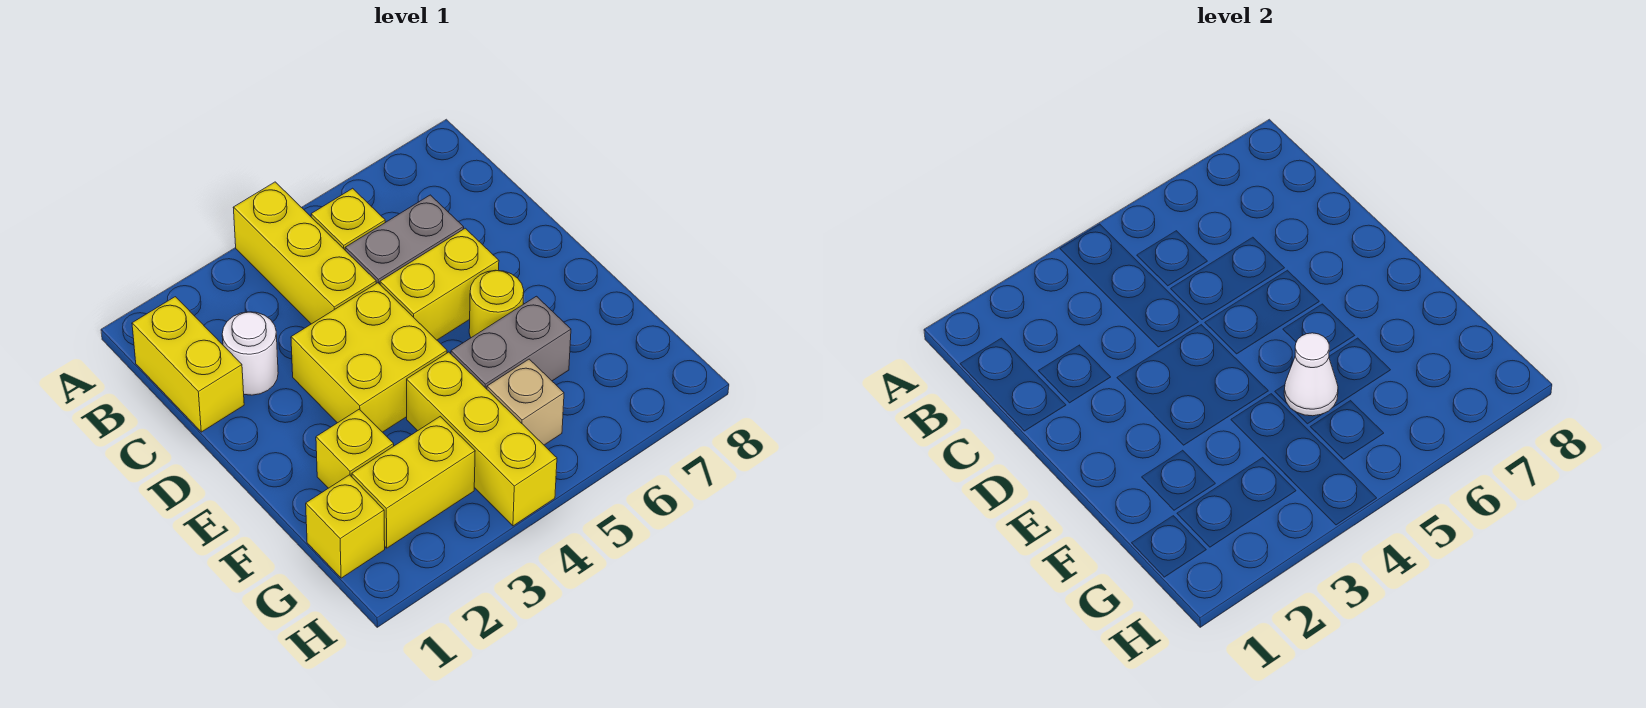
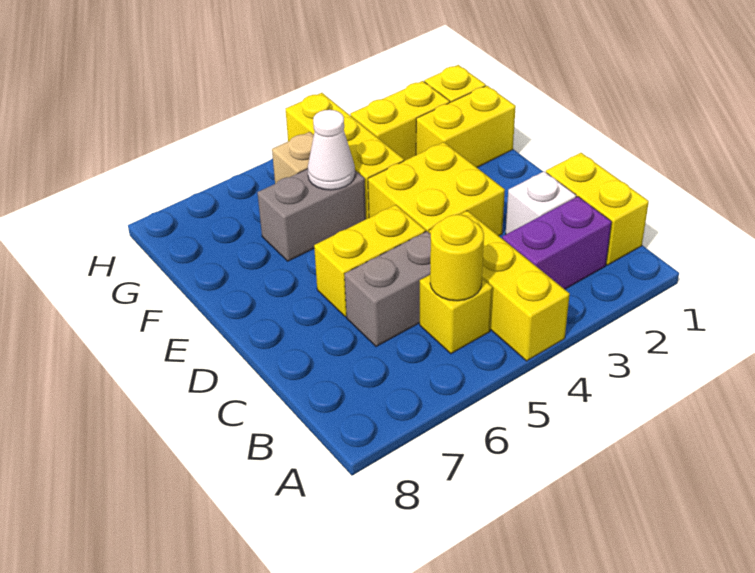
none -> purple 1x2 brick [502,197,611,289]
white 1x1 round brick [222,312,278,395] -> white 1x1 brick [506,171,576,234]
yellow 1x1 round brick [469,270,524,338] -> yellow 1x1 round brick moved to [430,215,484,301]
yellow 1x1 brick [316,409,394,488] -> yellow 1x2 brick [416,86,516,167]

